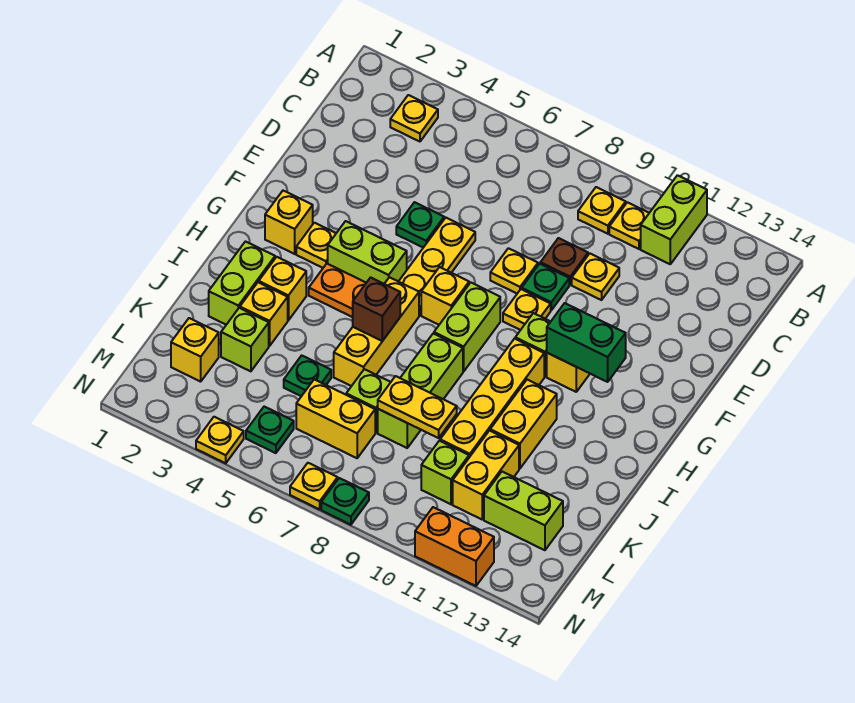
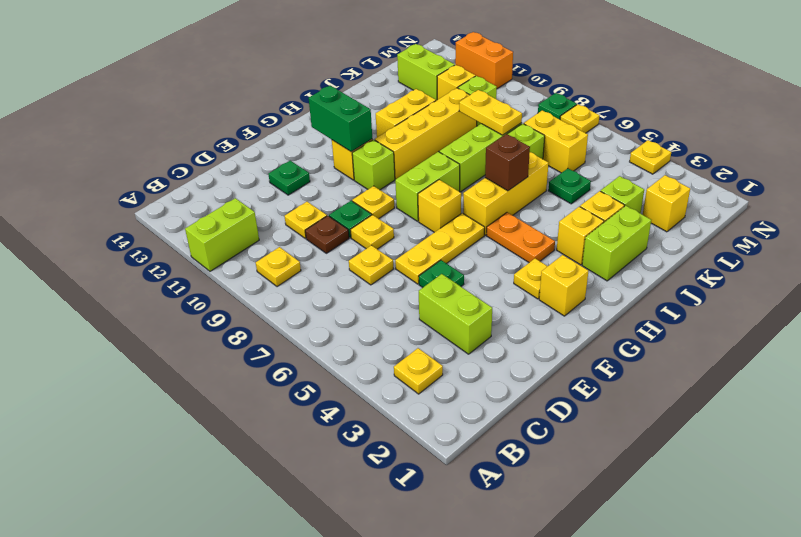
yellow 1x1 plate [609,202,649,249] -> yellow 1x1 plate moved to [349,245,393,285]
lime 1x2 brick [328,221,407,284] -> lime 1x2 brick moved to [419,274,492,354]
yellow 1x2 brick [453,431,519,519] -> yellow 1x1 brick [437,65,475,100]
green 1x1 plate [246,407,294,453] -> green 1x1 plate moved to [268,161,310,195]

